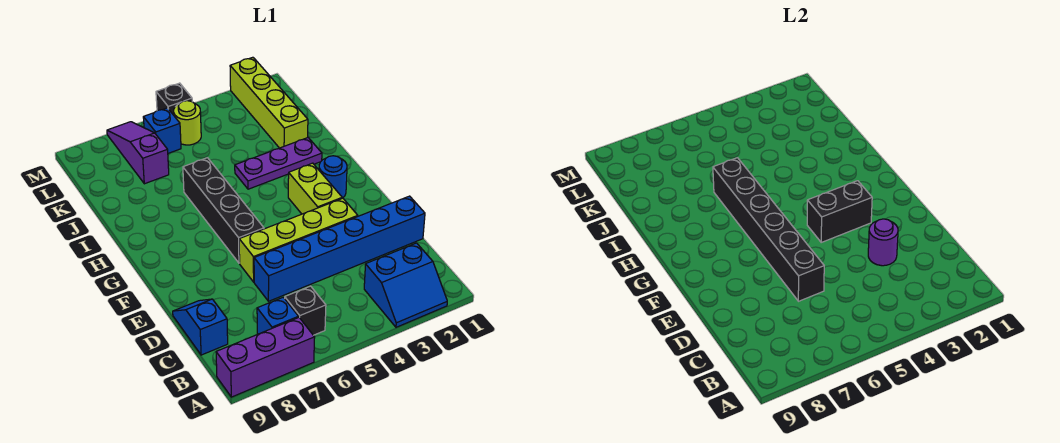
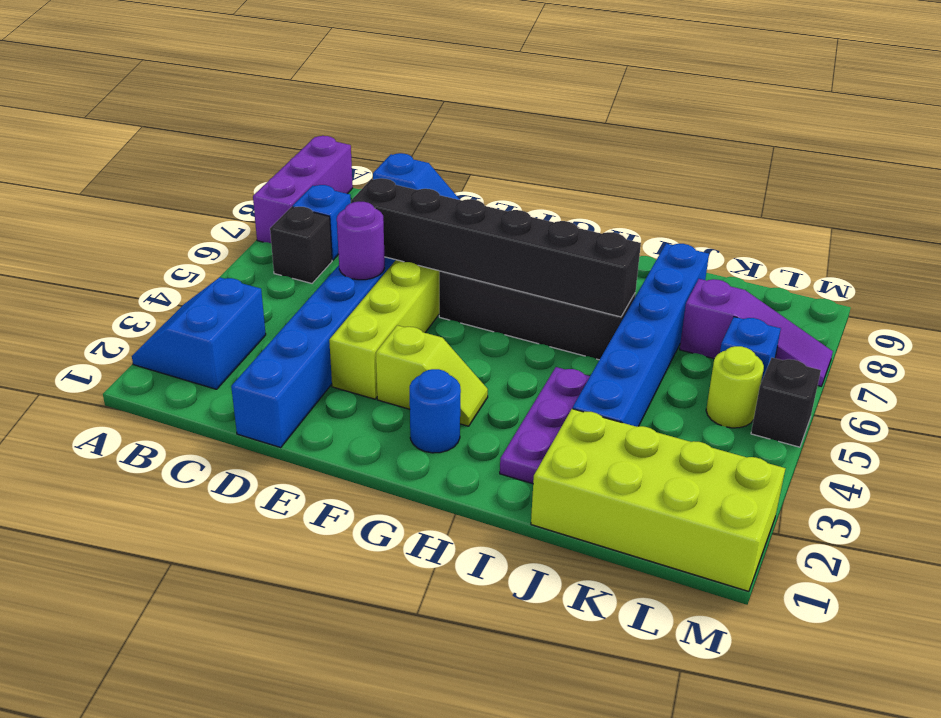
purple 1x1 round brick [868,219,898,266] -> purple 1x1 round brick moved to [337,202,385,280]
lime 1x2 brick [288,163,342,214] -> lime 1x2 slope [376,325,488,426]
black 1x2 brick [807,181,872,242] -> none
lime 1x4 brick [230,57,308,148] -> lime 2x4 brick [531,409,785,591]
none -> blue 1x6 brick [573,243,709,427]

